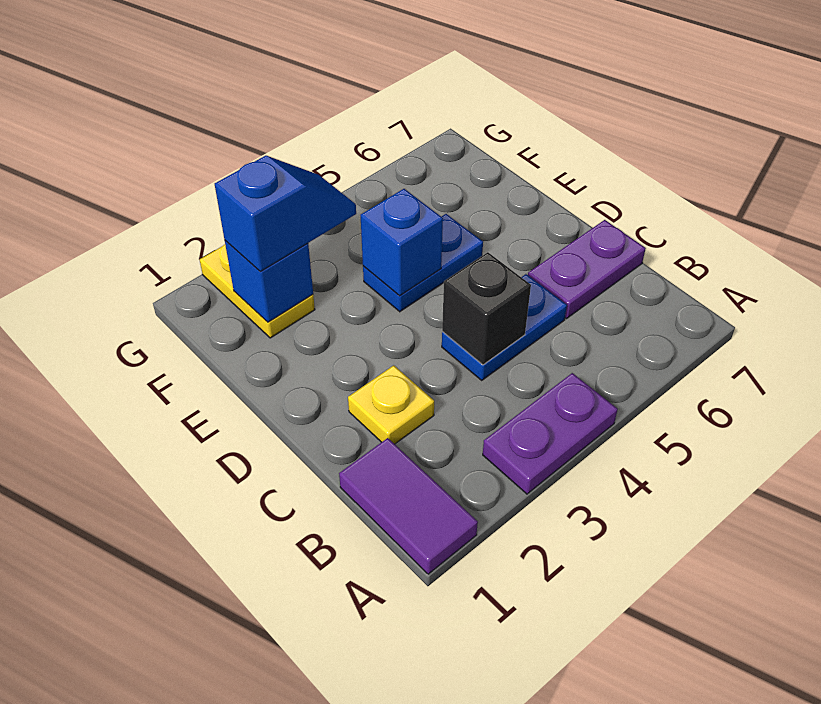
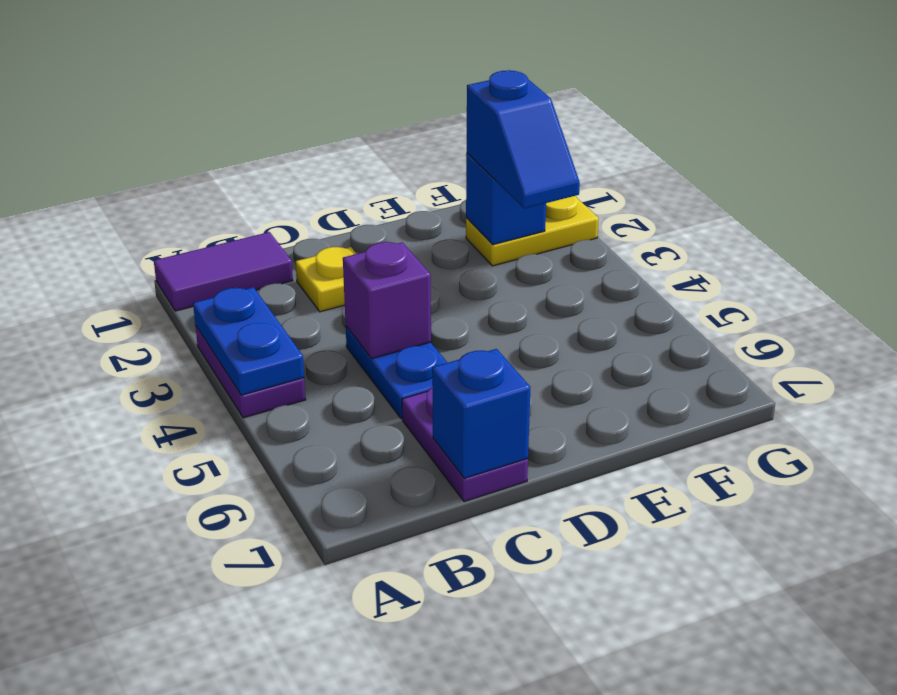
black 1x1 brick [442,252,531,365] -> purple 1x1 brick [343,242,431,359]
blue 1x2 plate [363,214,483,312] -> blue 1x2 plate moved to [193,287,304,395]
blue 1x1 brick [361,189,443,296] -> blue 1x1 brick moved to [432,349,531,478]

